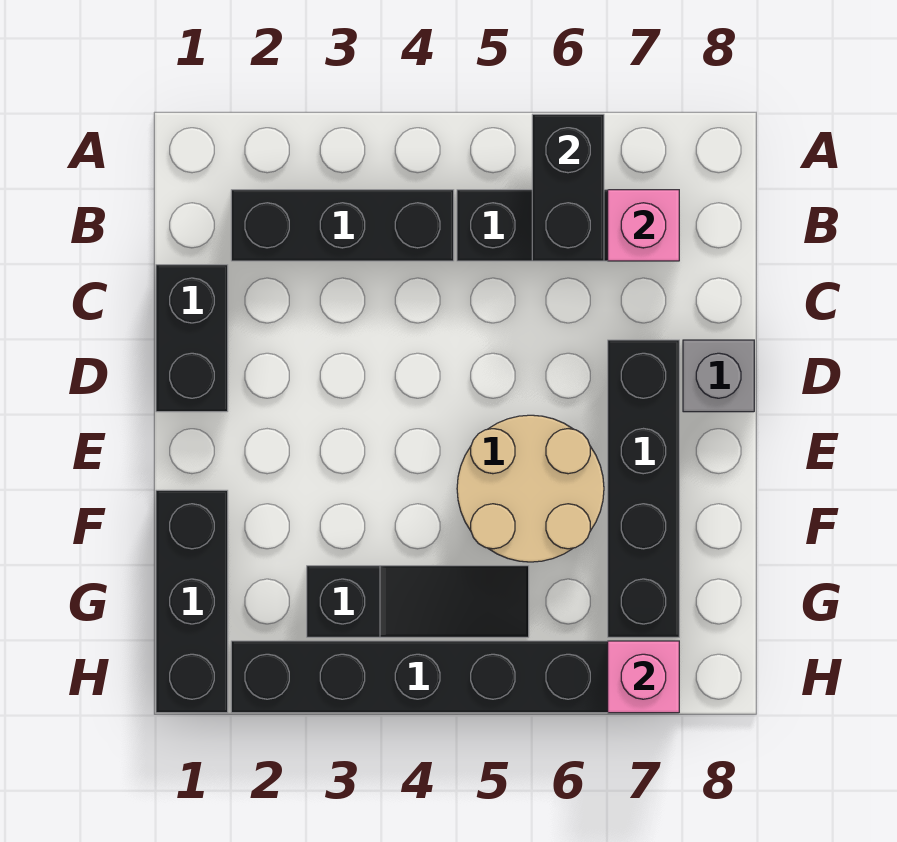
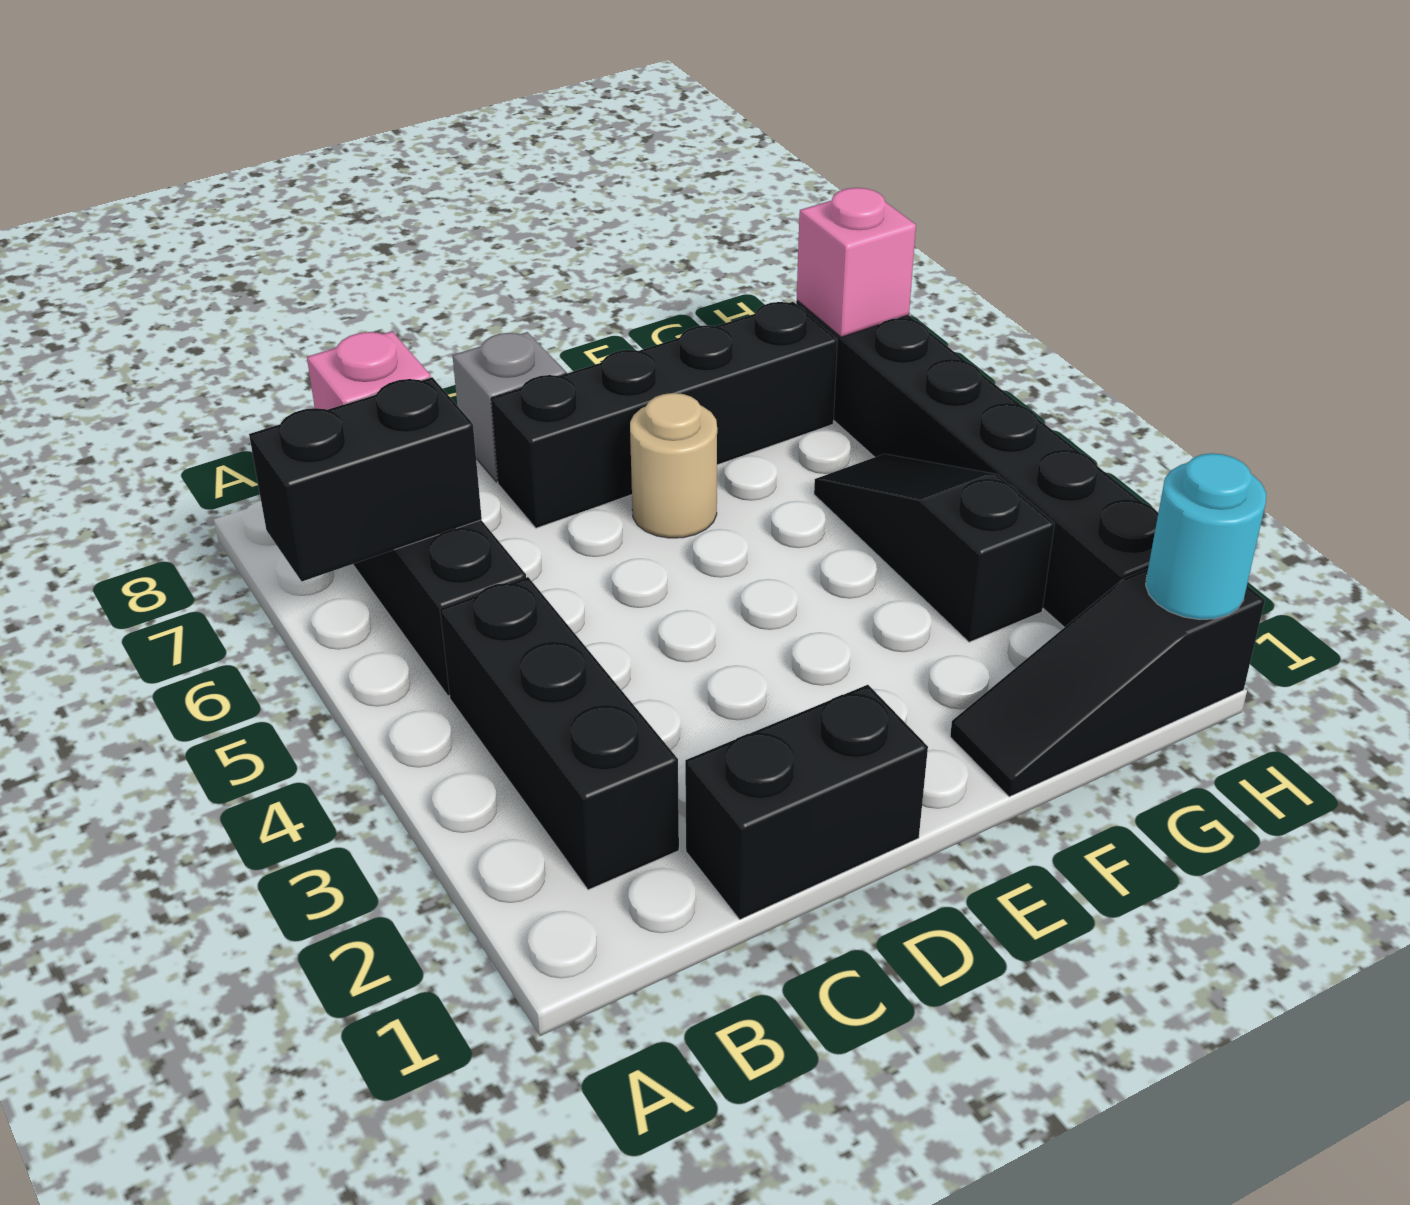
tan 2x2 round brick [457,415,604,562] -> tan 1x1 round brick [630,393,717,538]
black 1x3 brick [156,490,228,713] -> black 1x3 slope [950,569,1265,797]
none -> cyan 1x1 round brick [1146,453,1266,620]

